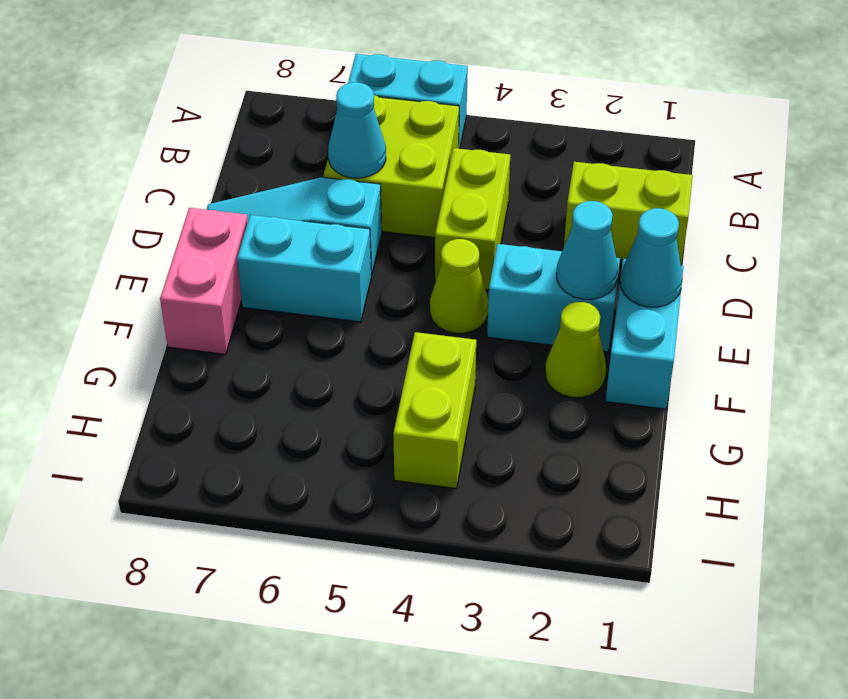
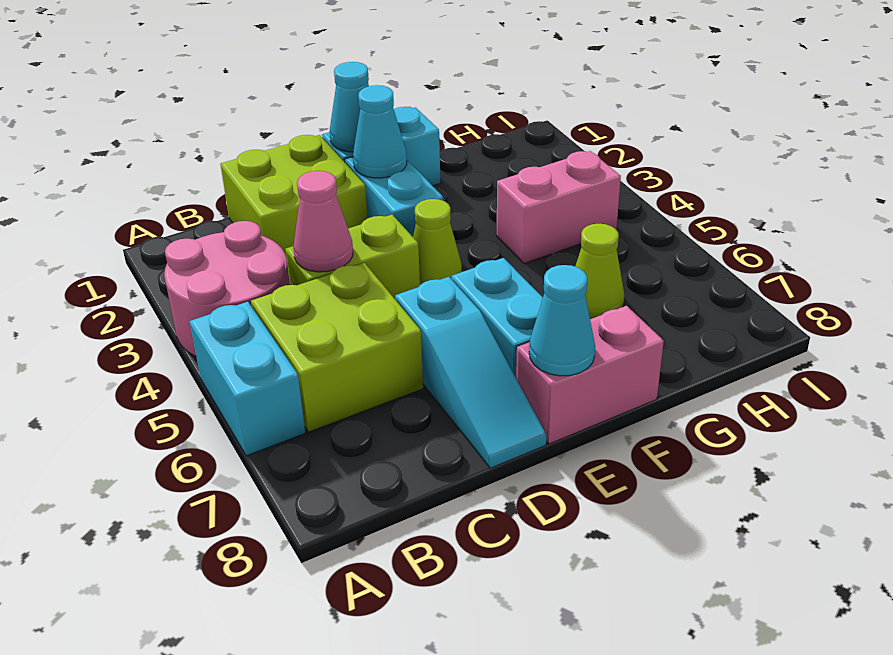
none -> pink 2x2 round brick [164,221,290,356]
lime 1x2 brick [564,162,693,264] -> lime 2x2 brick [220,135,368,259]
none -> pink 1x1 cone [293,171,353,272]
cyan 1x1 cone [328,82,386,178] -> cyan 1x1 cone moved to [529,265,595,376]
lime 1x1 cone [545,302,606,397] -> lime 1x1 cone moved to [575,224,624,319]
lime 1x2 brick [393,332,476,488] -> pink 1x2 brick [497,151,621,264]

